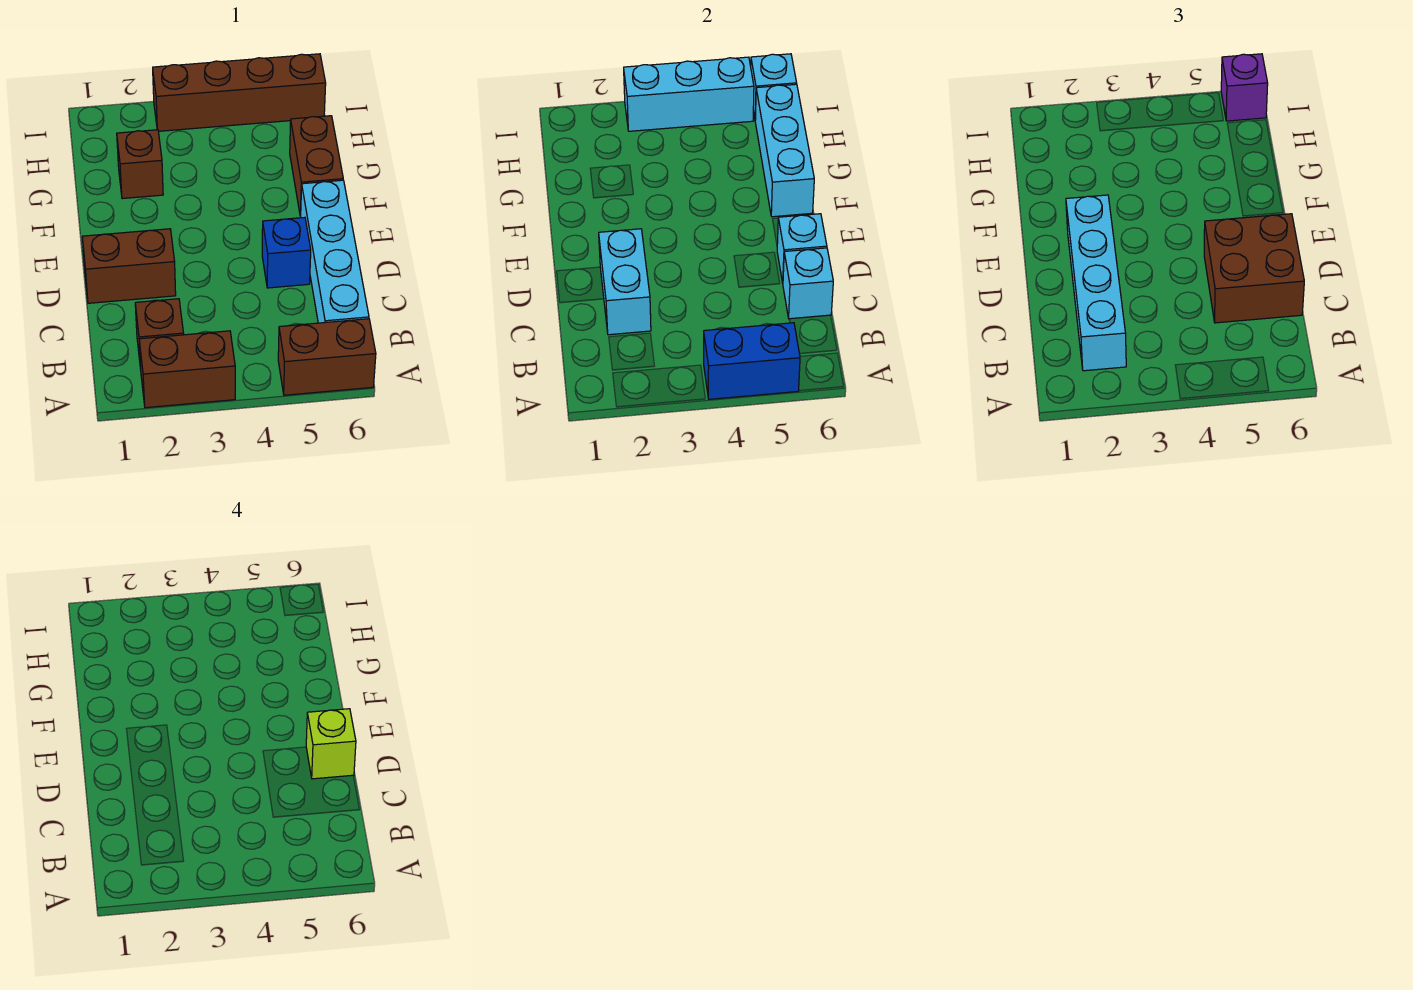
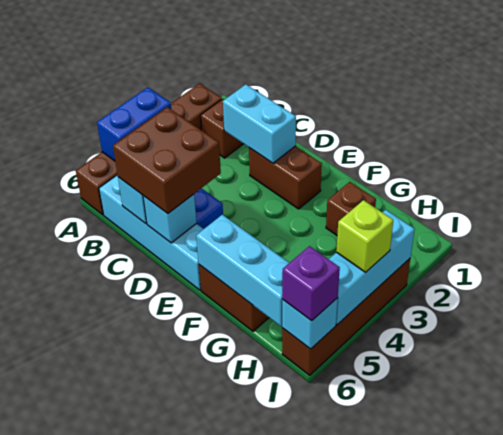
cyan 1x4 brick [1066,195,1126,371] -> none
brown 1x2 brick [82,229,176,303] -> brown 1x2 brick turned to [249,146,322,209]
lime 1x1 brick [306,709,356,779] -> lime 1x1 brick moved to [336,200,393,273]

